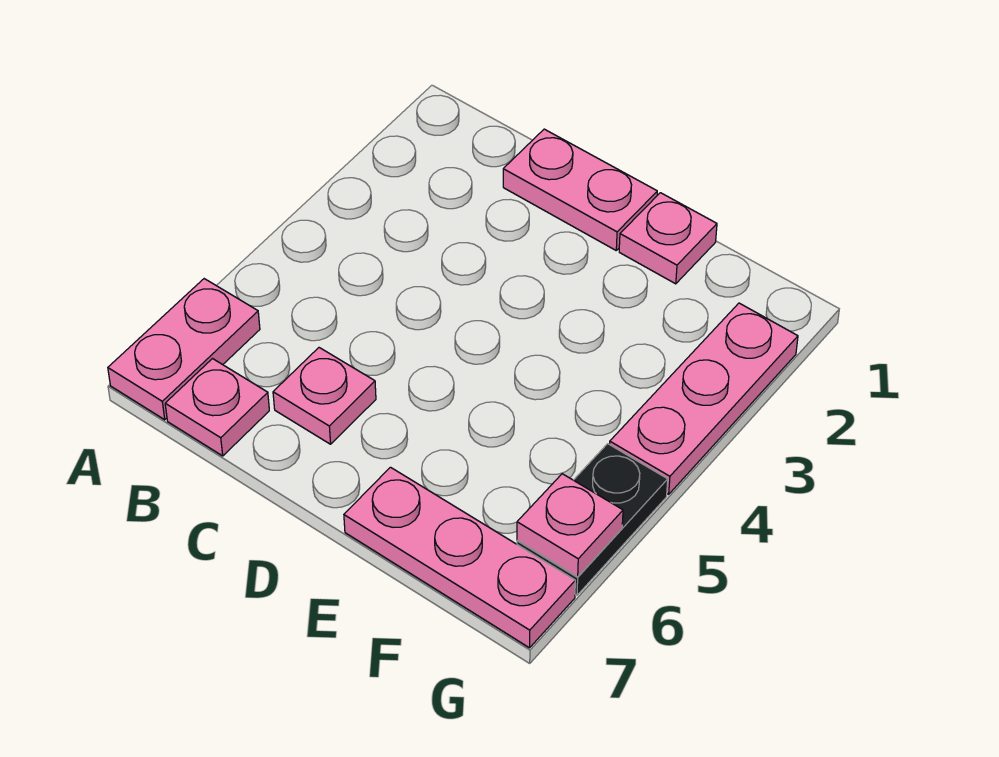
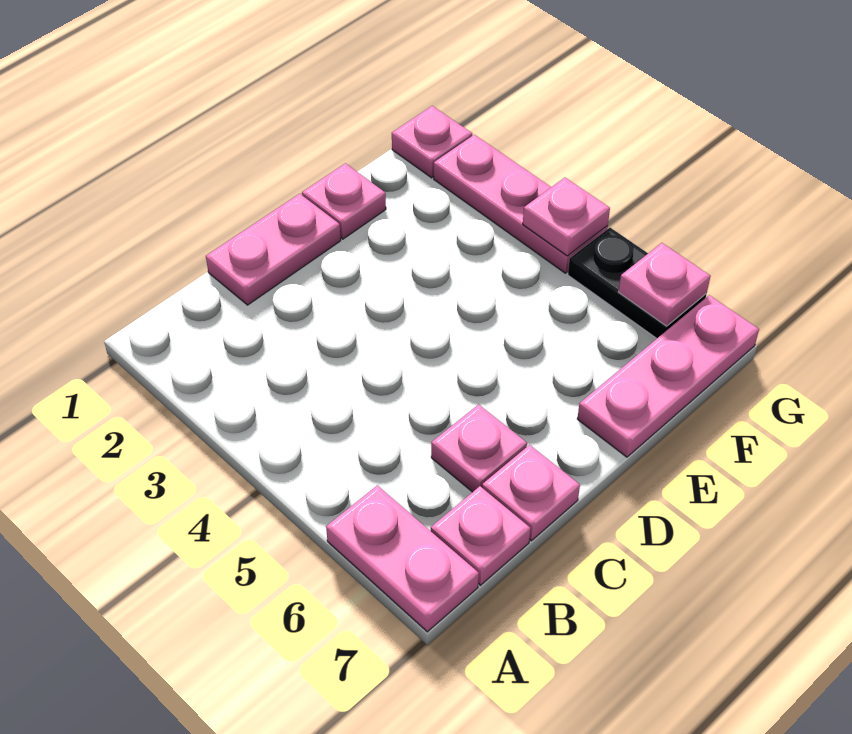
none -> pink 1x1 plate [482,445,580,541]
none -> pink 1x1 plate [392,106,472,178]
none -> pink 1x1 plate [523,178,610,256]

